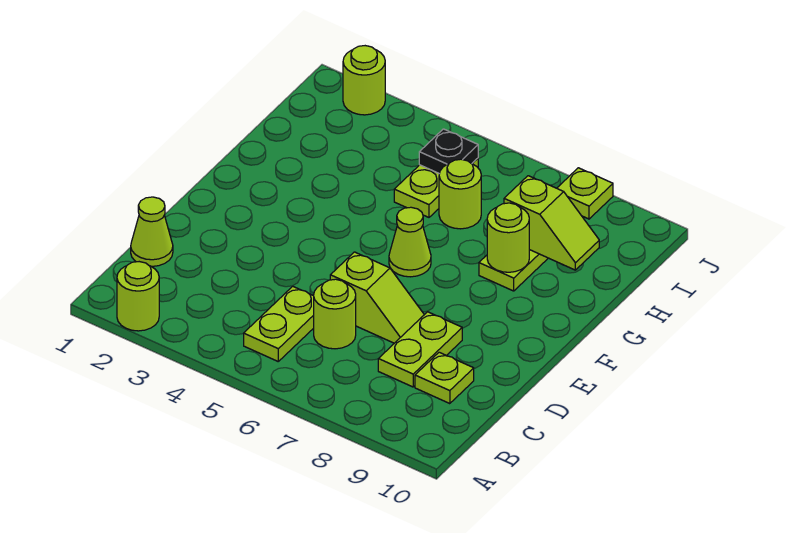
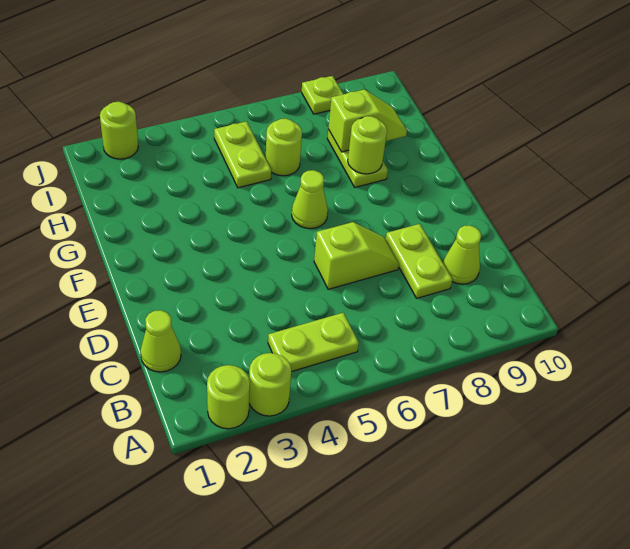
lime 1x2 plate [244,286,314,361] -> lime 1x2 plate turned to [268,313,359,372]
lime 1x1 round brick [314,279,356,349] -> lime 1x1 round brick moved to [249,353,291,416]
lime 1x1 plate [415,352,474,404] -> lime 1x1 cone [443,225,481,284]
black 1x1 plate [419,129,478,174] -> none

